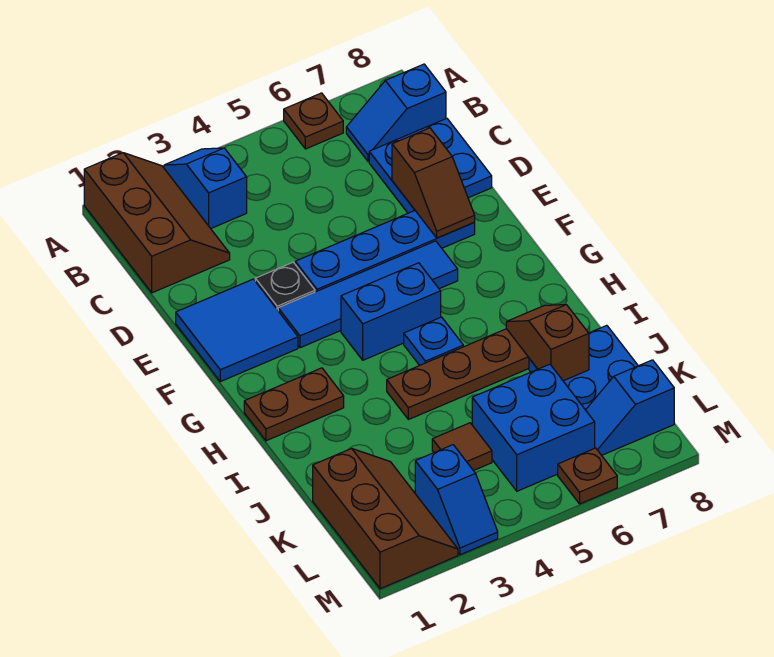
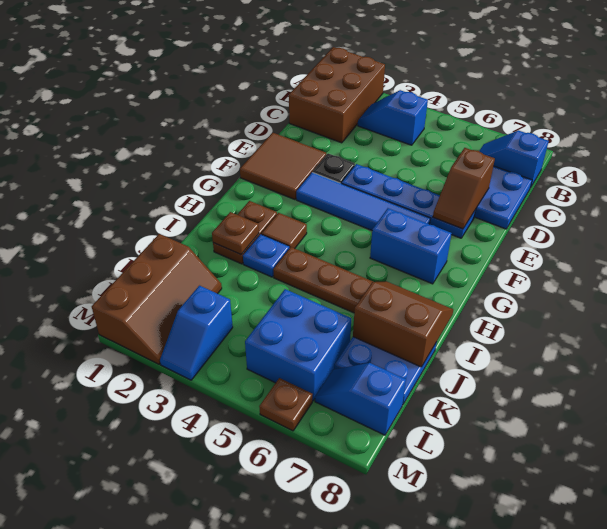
brown 2x3 slope [84,153,230,293] -> brown 2x3 brick [289,47,385,143]
blue 1x2 slope [164,148,247,228] -> blue 1x2 slope turned to [358,90,428,145]
brown 1x1 plate [284,93,343,149] -> brown 1x1 plate moved to [212,212,259,254]
blue 2x2 tile [176,279,298,382] -> brown 2x2 tile [240,133,326,200]
blue 1x2 brick [341,263,441,360] -> blue 1x2 brick moved to [370,208,452,284]
brown 1x2 plate [244,368,344,441] -> brown 1x2 plate turned to [213,201,277,264]
blue 1x1 plate [404,317,463,365] -> blue 1x1 plate moved to [243,234,289,277]
brown 1x2 slope [506,305,589,381] -> brown 2x2 slope [353,281,453,367]
brown 1x1 tile [432,423,492,471] -> brown 1x1 tile moved to [261,213,307,248]

